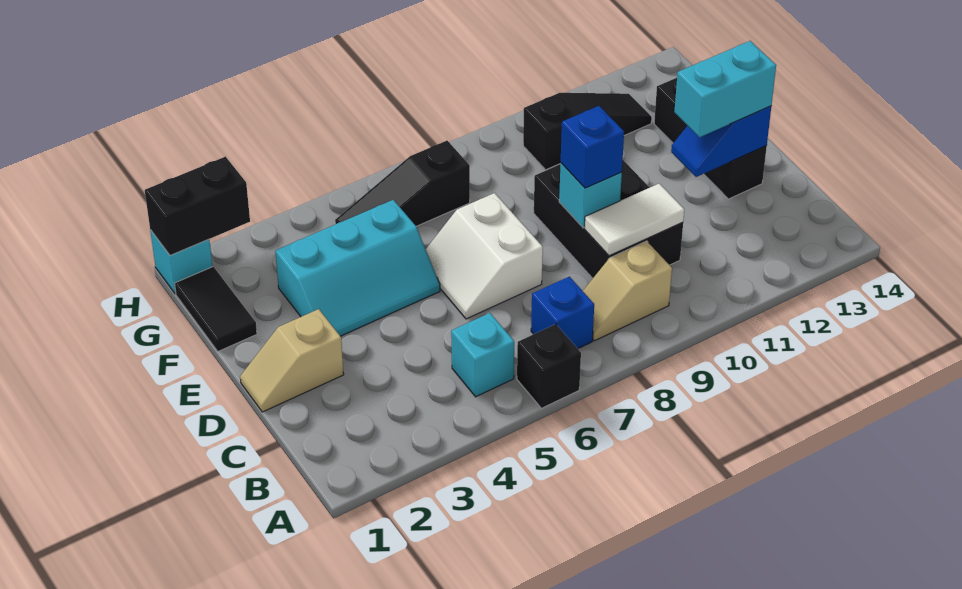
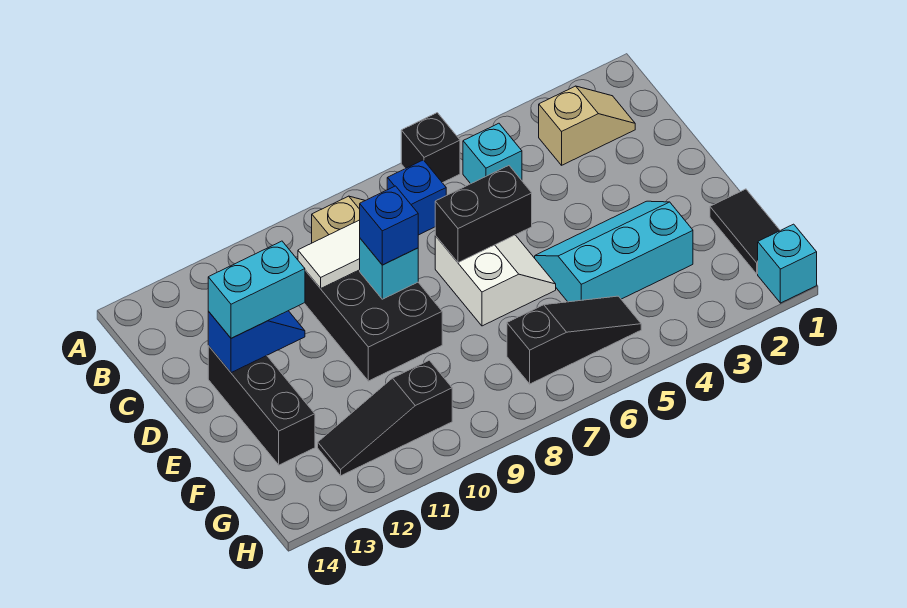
tan 1x2 slope [240,309,344,412] -> tan 1x2 slope moved to [539,86,635,165]
black 1x2 brick [145,157,250,255] -> black 1x2 brick moved to [435,166,532,263]

